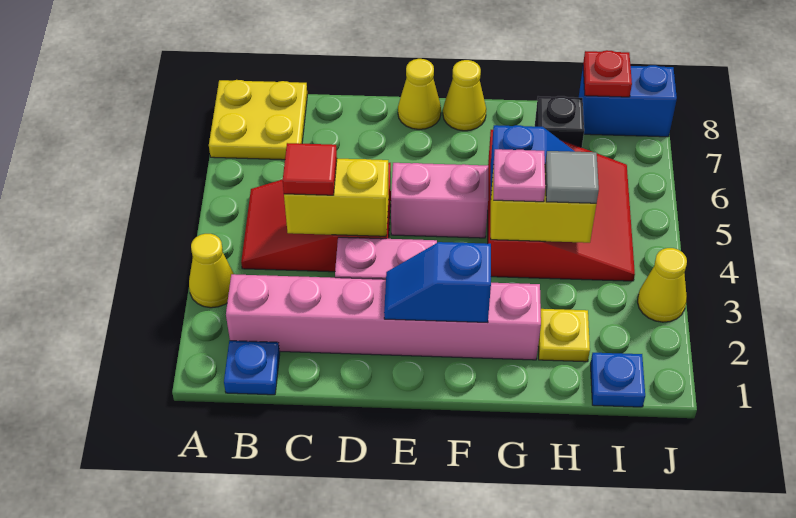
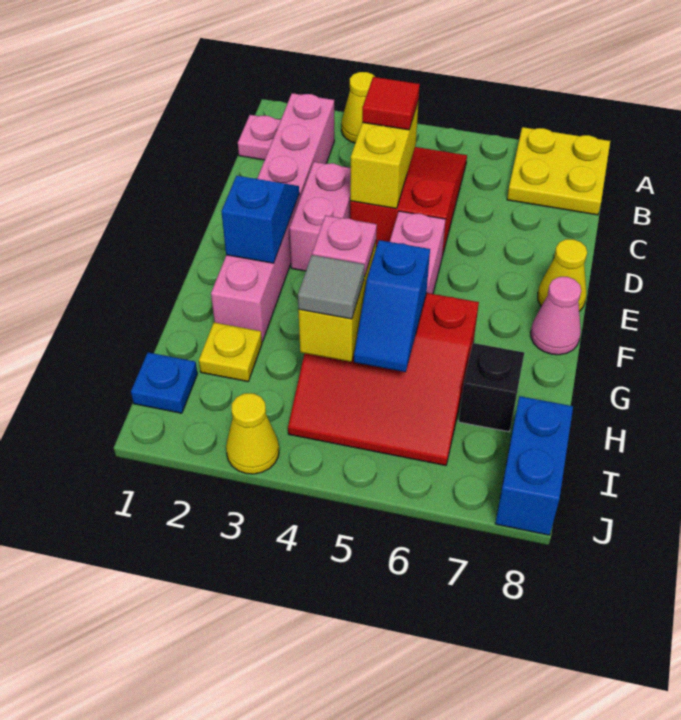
blue 1x1 plate [224,341,280,395] -> pink 1x1 plate [238,115,281,160]
yellow 1x1 cone [443,60,486,131] -> pink 1x1 cone [531,277,581,355]
red 1x1 plate [583,50,632,97] -> none

